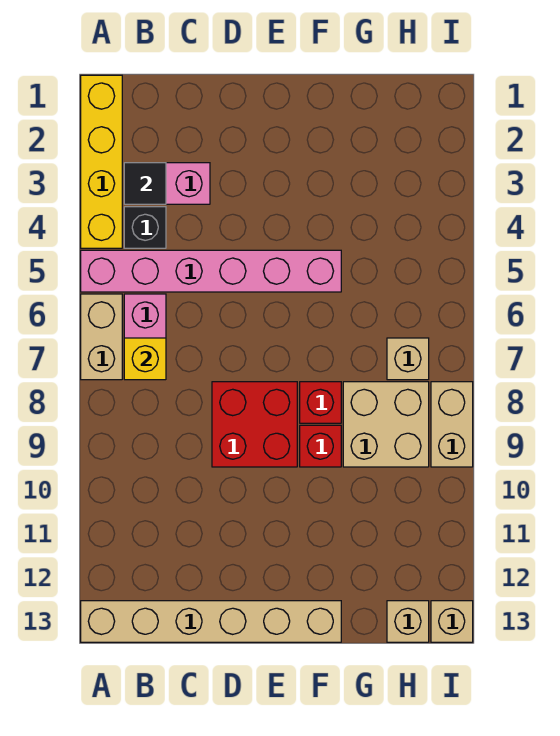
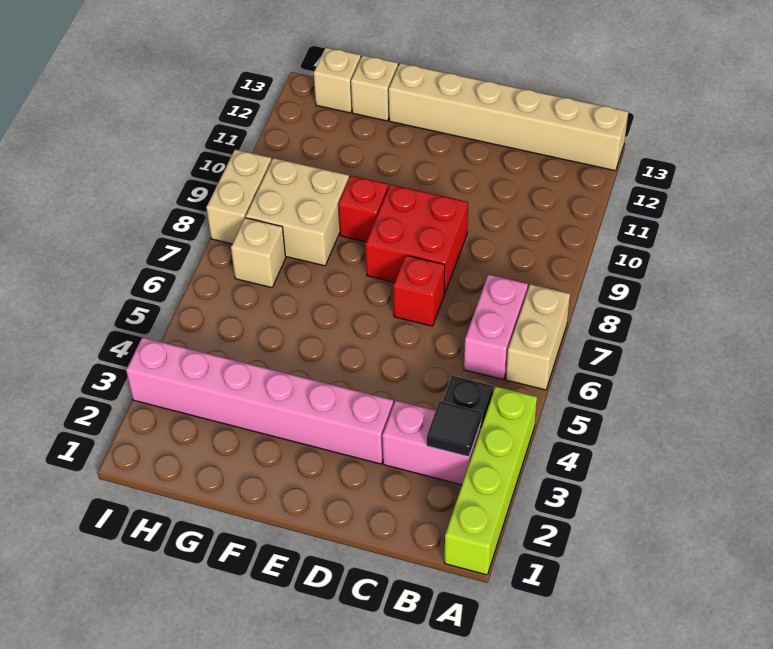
yellow 1x4 brick [81,75,122,248] -> lime 1x4 brick [444,387,537,575]
pink 1x6 brick [81,250,341,292] -> pink 1x6 brick moved to [126,337,393,464]
yellow 1x1 brick [124,338,166,380] -> none
red 1x1 brick [300,382,341,423] -> red 1x1 brick moved to [393,255,445,326]
tan 1x1 brick [431,601,473,642] -> tan 1x1 brick moved to [351,55,398,121]

